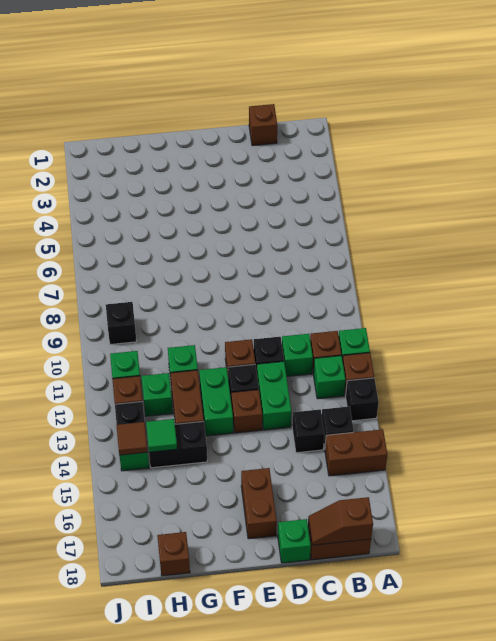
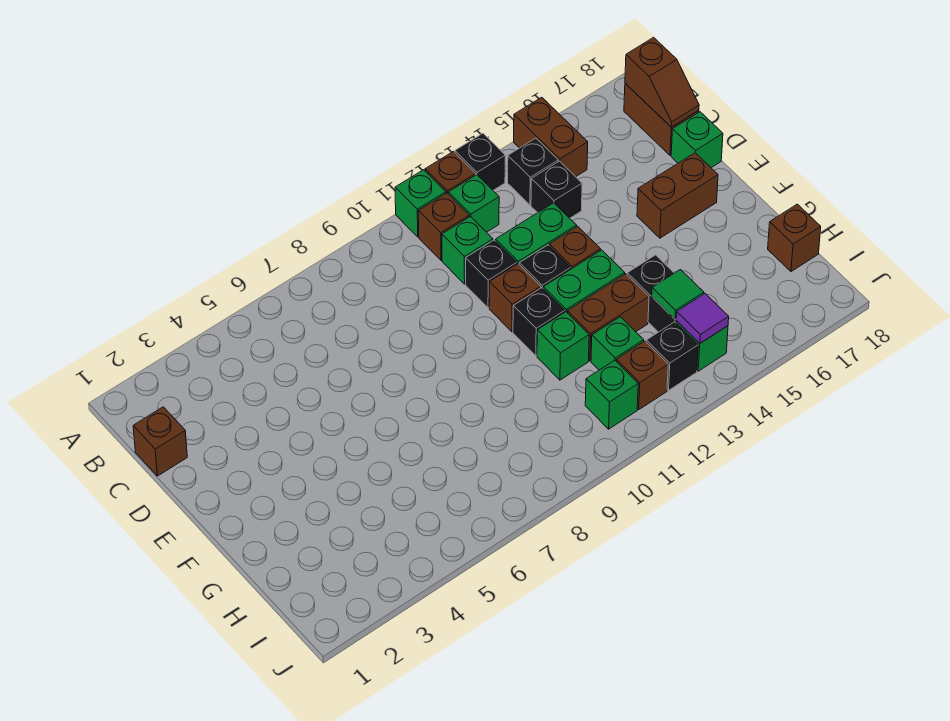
black 1x1 brick [106,302,137,344] -> black 1x1 brick moved to [513,288,565,356]
brown 1x1 tile [116,422,148,455] -> purple 1x1 tile [676,294,729,343]

